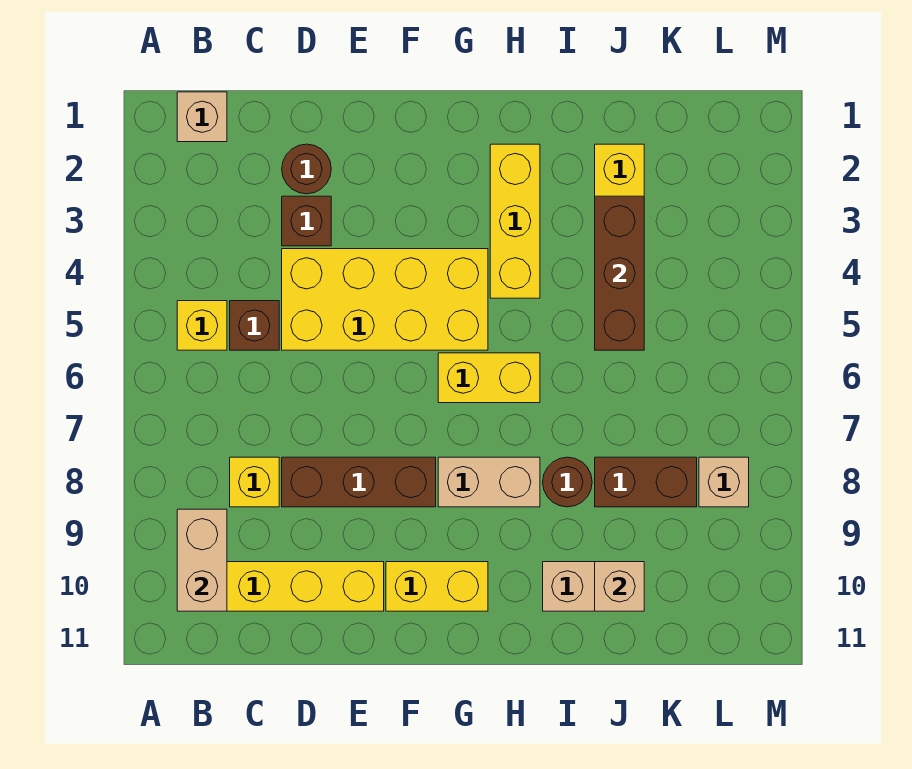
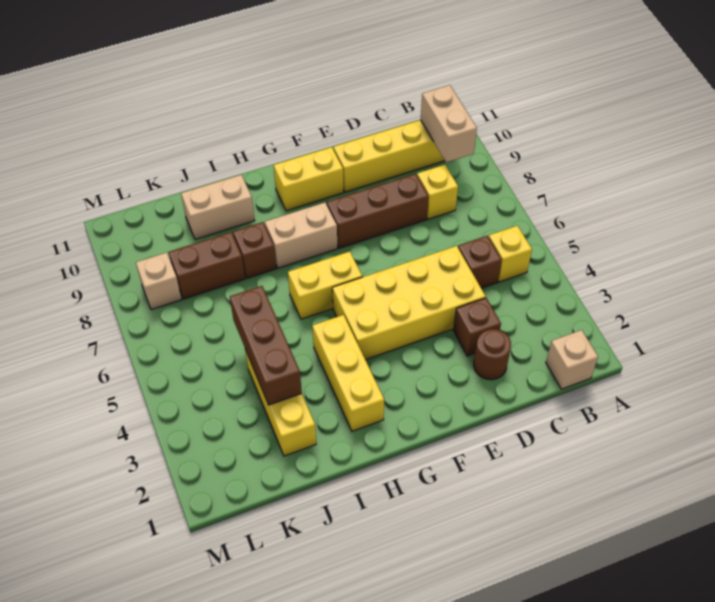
brown 1x1 round brick [543,457,592,507] -> brown 1x1 brick [233,222,276,278]
tan 1x1 brick [595,562,644,611] -> none

